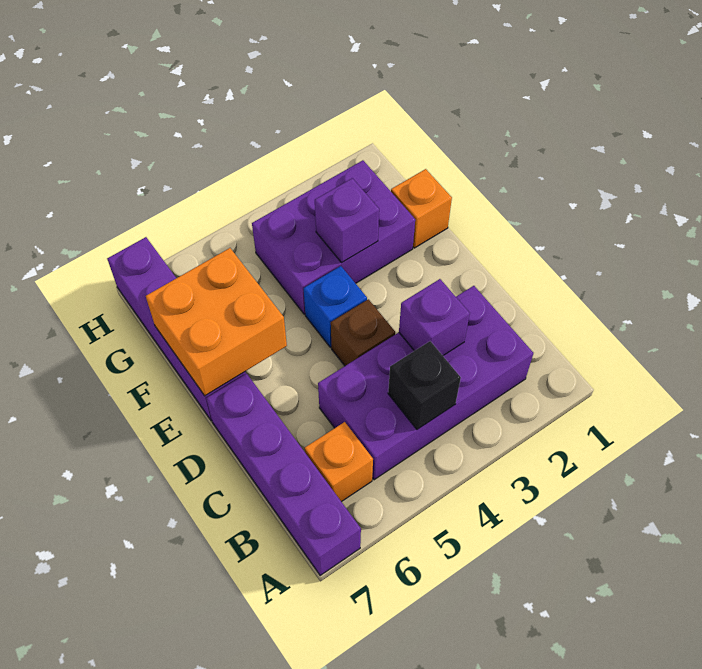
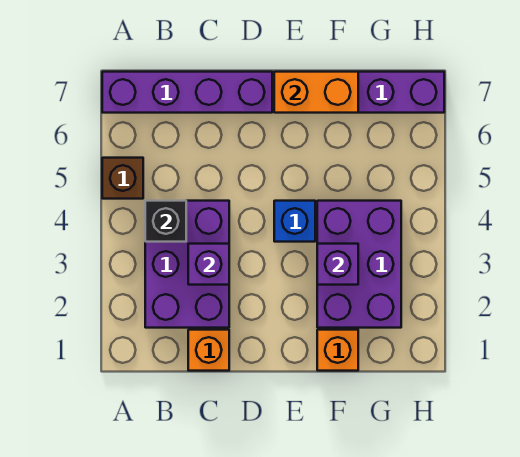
purple 2x4 brick [318,286,533,480] -> purple 2x3 brick [145,201,229,328]
orange 1x1 brick [305,422,373,502] -> orange 1x1 brick moved to [188,330,229,371]
brown 1x1 brick [331,299,395,366] -> brown 1x1 brick moved to [102,158,143,199]
orange 2x2 brick [146,248,287,396] -> orange 1x2 brick [274,72,358,113]

